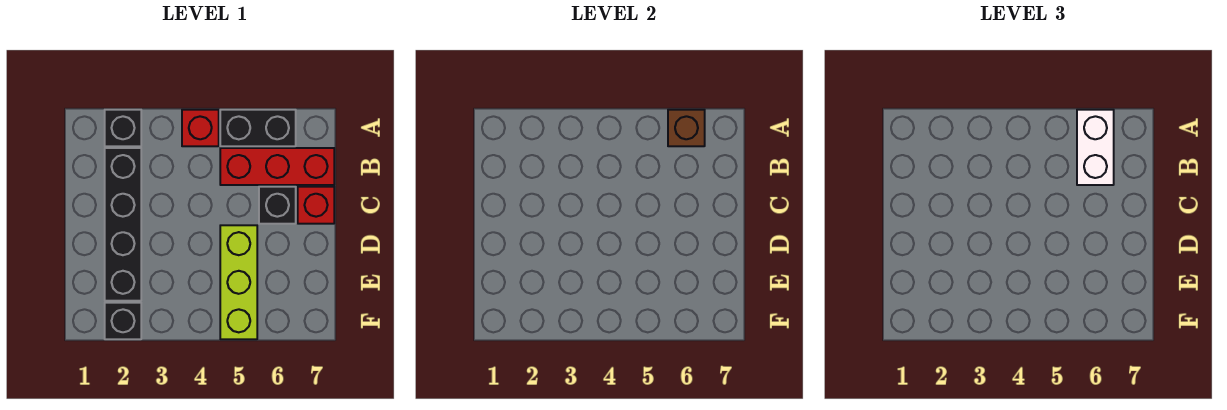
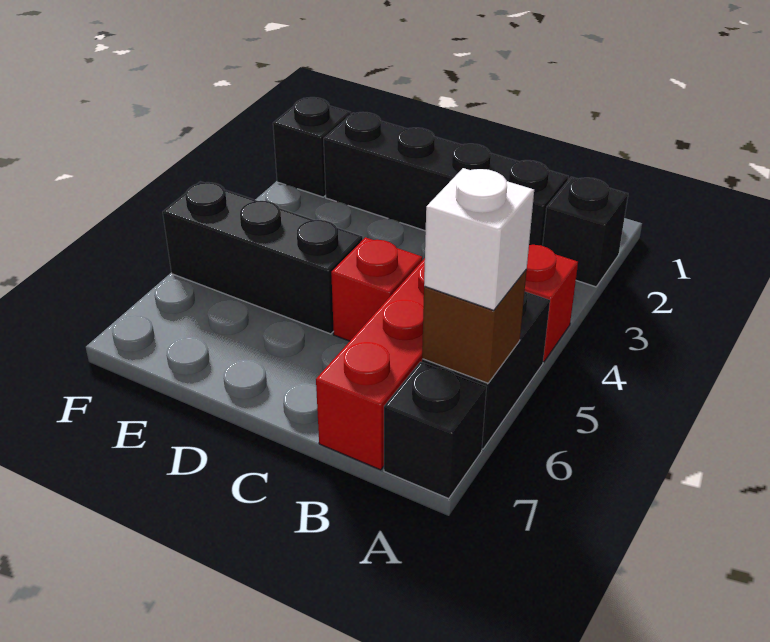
white 1x2 brick [1077,110,1114,185] -> white 1x1 brick [424,168,534,310]
black 1x1 brick [259,187,296,224] -> black 1x1 brick moved to [384,362,486,499]
red 1x1 brick [298,187,334,224] -> red 1x1 brick moved to [331,237,422,341]
lime 1x3 brick [220,225,257,339] -> black 1x3 brick [163,181,363,334]

